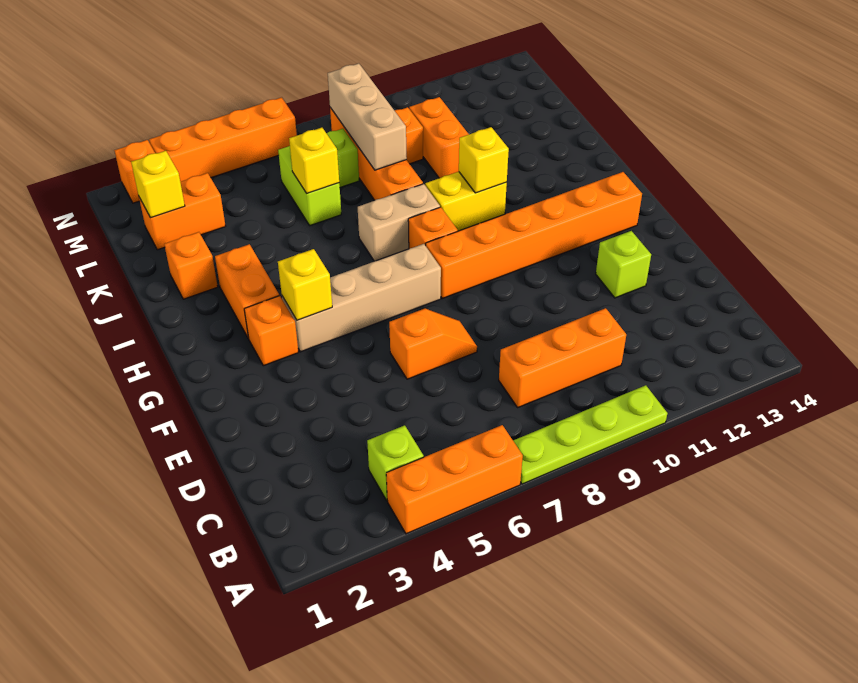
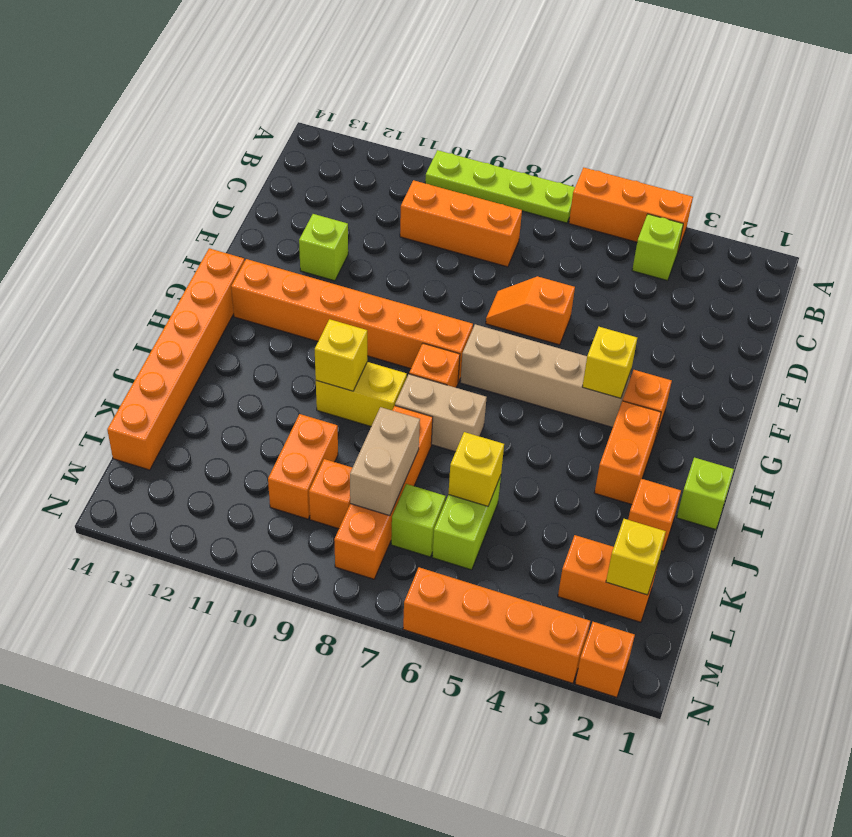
none -> orange 1x6 brick [107,248,245,470]
none -> lime 1x1 brick [677,458,734,530]
tan 1x3 brick [328,63,407,170] -> tan 1x2 brick [350,407,420,516]

